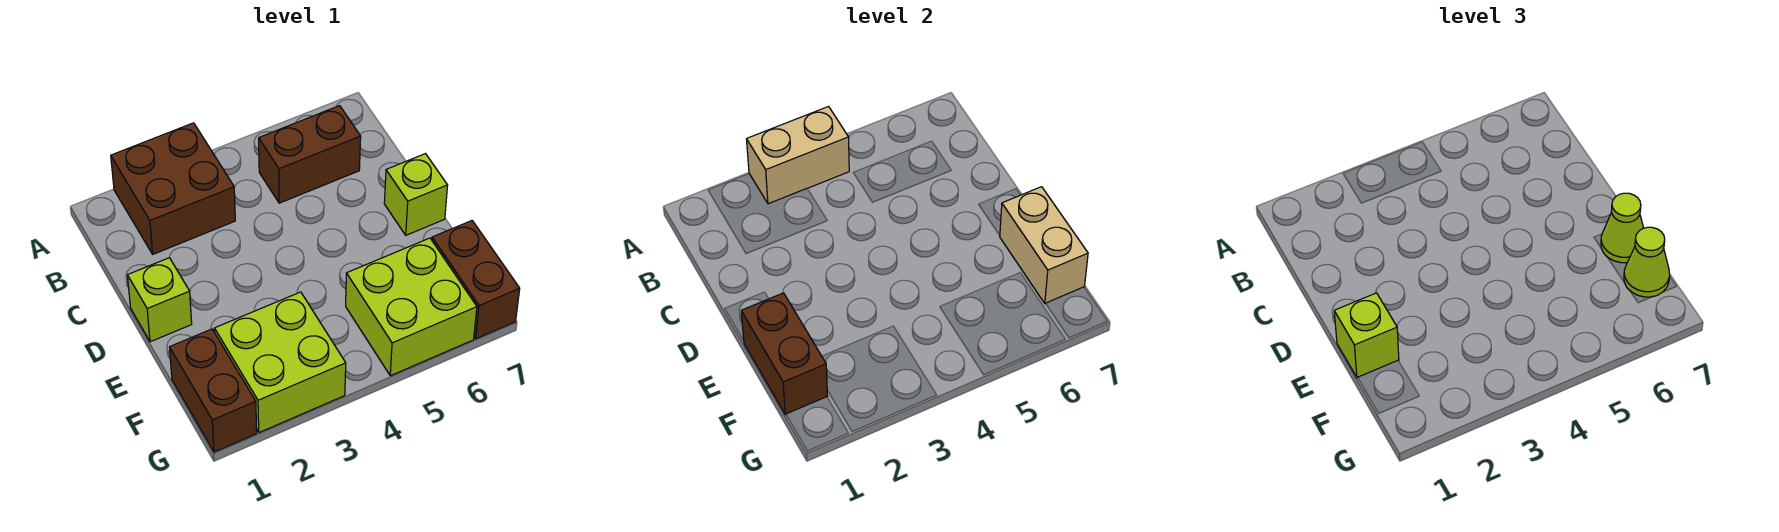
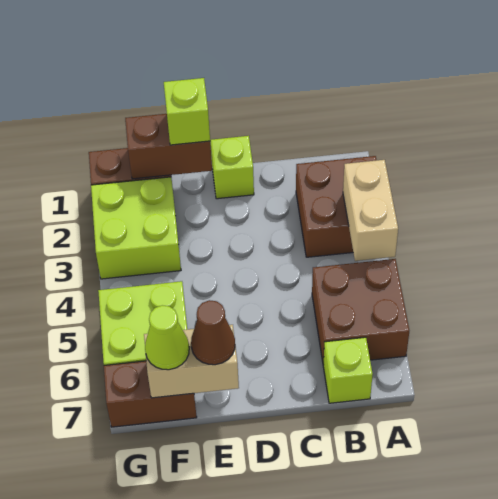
brown 1x2 brick [259,106,361,203] -> brown 2x2 brick [312,259,409,365]
lime 1x1 brick [384,154,448,235] -> lime 1x1 brick moved to [323,337,373,403]
lime 1x1 cone [1601,193,1643,263] -> brown 1x1 cone [191,300,235,365]

